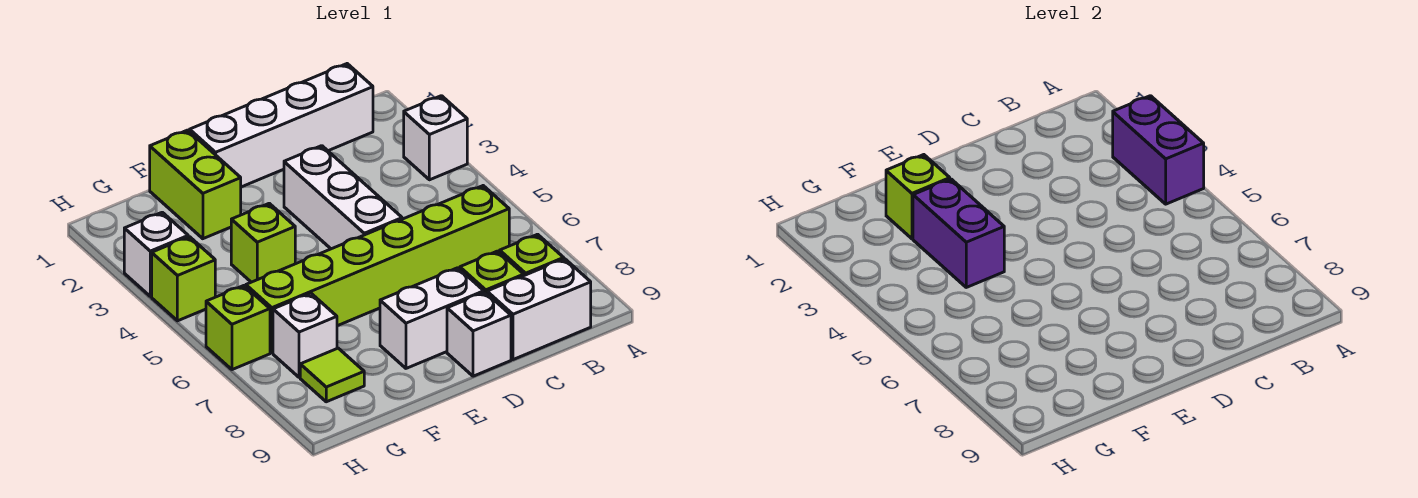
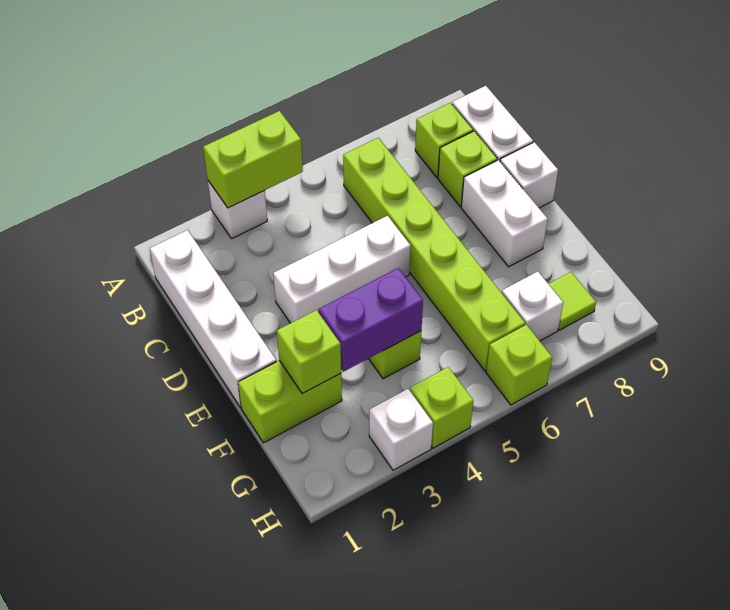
purple 1x2 brick [1113,96,1204,204] -> lime 1x2 brick [203,111,303,208]

